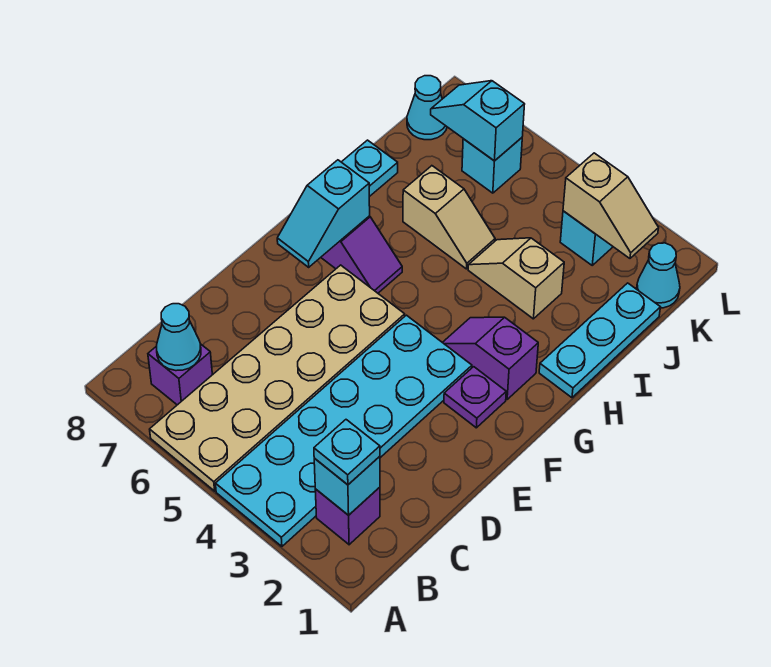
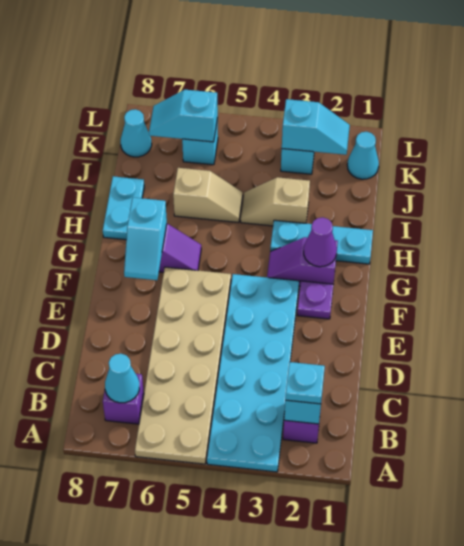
none -> purple 1x1 cone [304,217,337,267]
cyan 1x3 plate [539,283,660,398] -> cyan 1x3 plate turned to [270,220,373,264]
tan 1x2 slope [563,153,659,258] -> cyan 1x2 slope [282,99,350,155]

